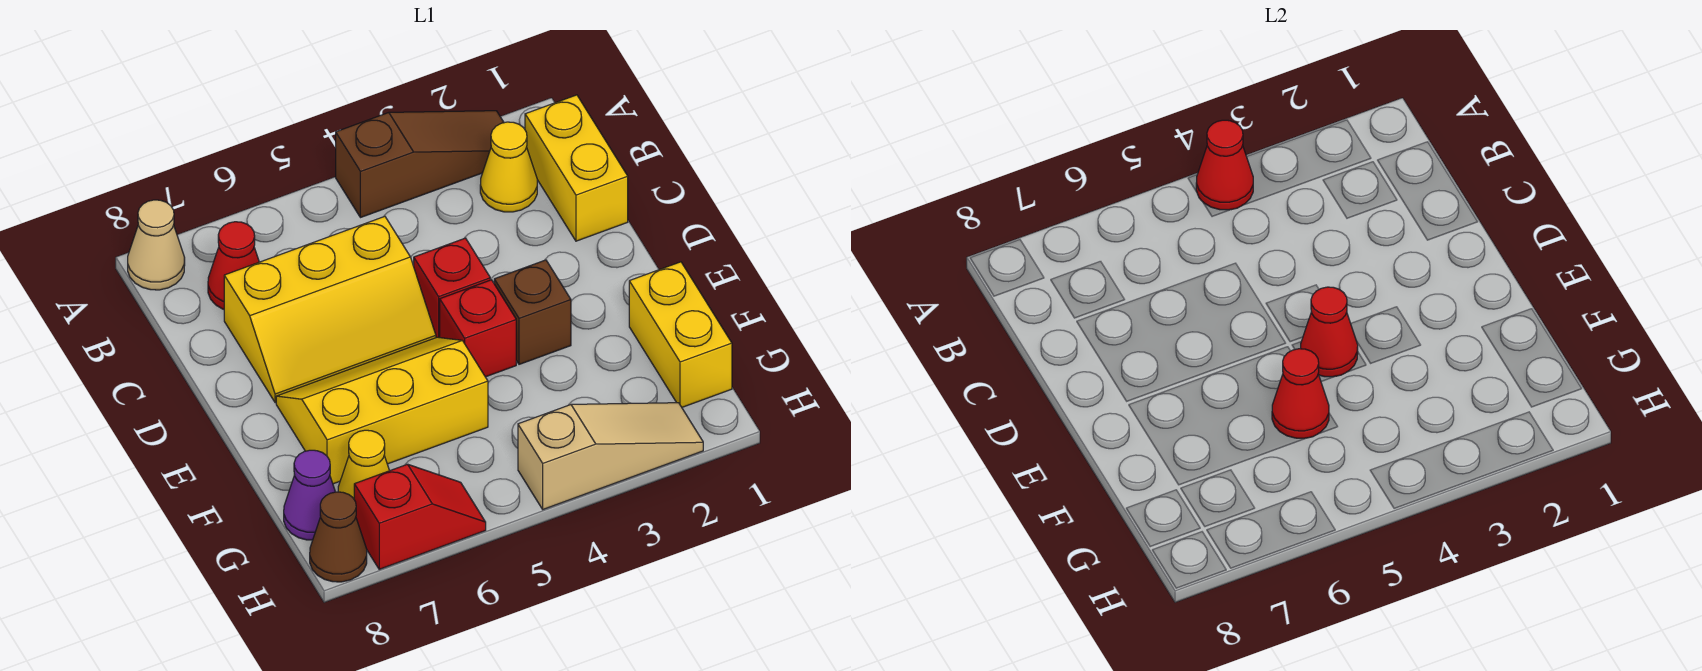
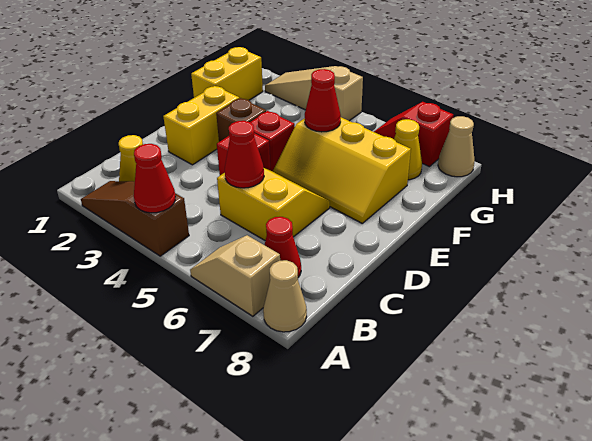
none -> tan 1x2 slope [190,235,280,316]
yellow 1x2 brick [525,95,628,241] -> yellow 1x2 brick moved to [163,86,239,165]
yellow 2x3 slope [224,216,436,403] -> yellow 2x2 slope [217,168,330,241]
red 1x1 cone [1301,287,1358,377] -> red 1x1 cone moved to [225,121,264,188]
purple 1x1 cone [284,450,335,540] -> none
brown 1x1 cone [310,492,367,582] -> tan 1x1 cone [438,116,475,177]

